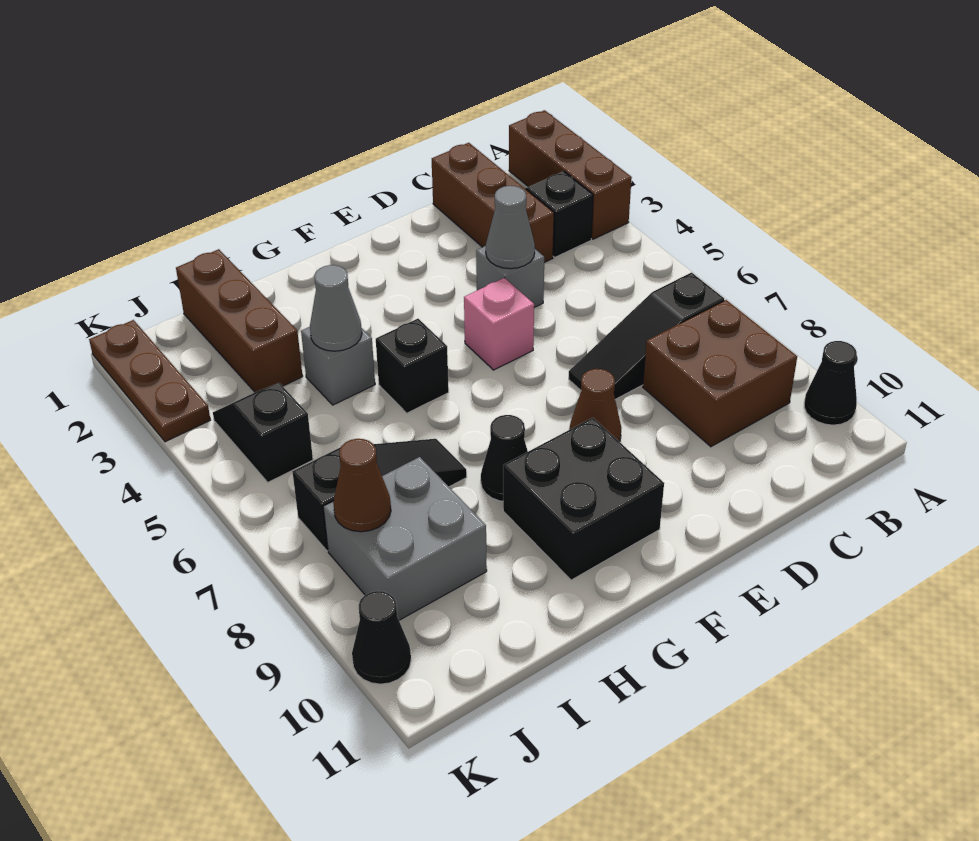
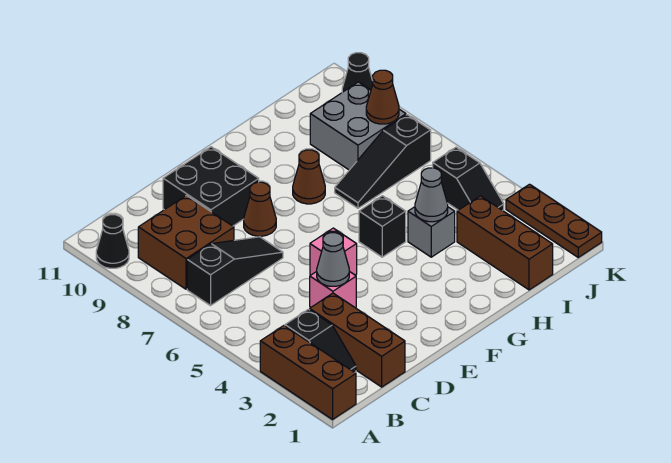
grey 1x1 brick [476,246,544,307] -> pink 1x1 brick [310,271,356,307]
black 2x2 brick [503,418,664,580] -> black 2x2 brick moved to [163,147,259,226]
black 1x1 cone [481,415,528,501] -> brown 1x1 cone [293,150,325,204]

